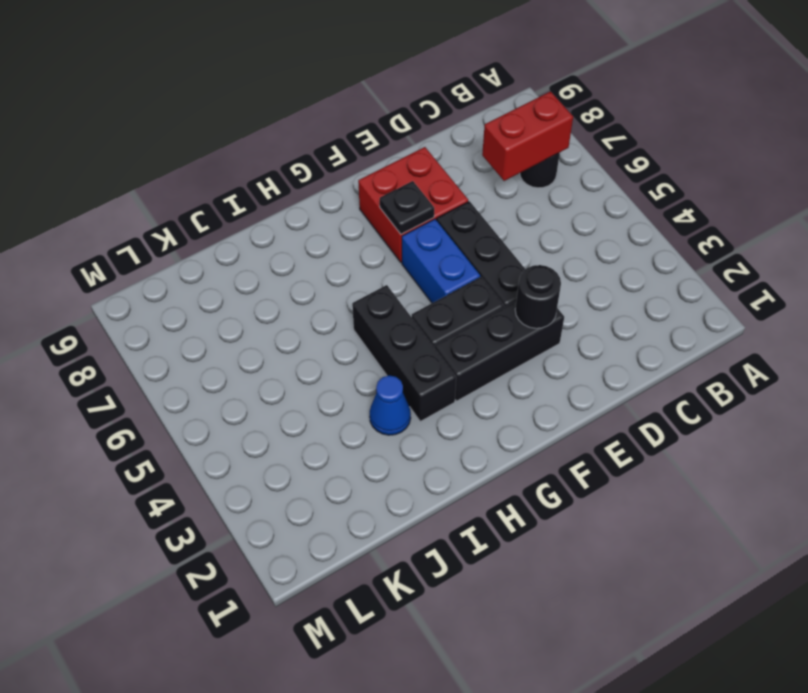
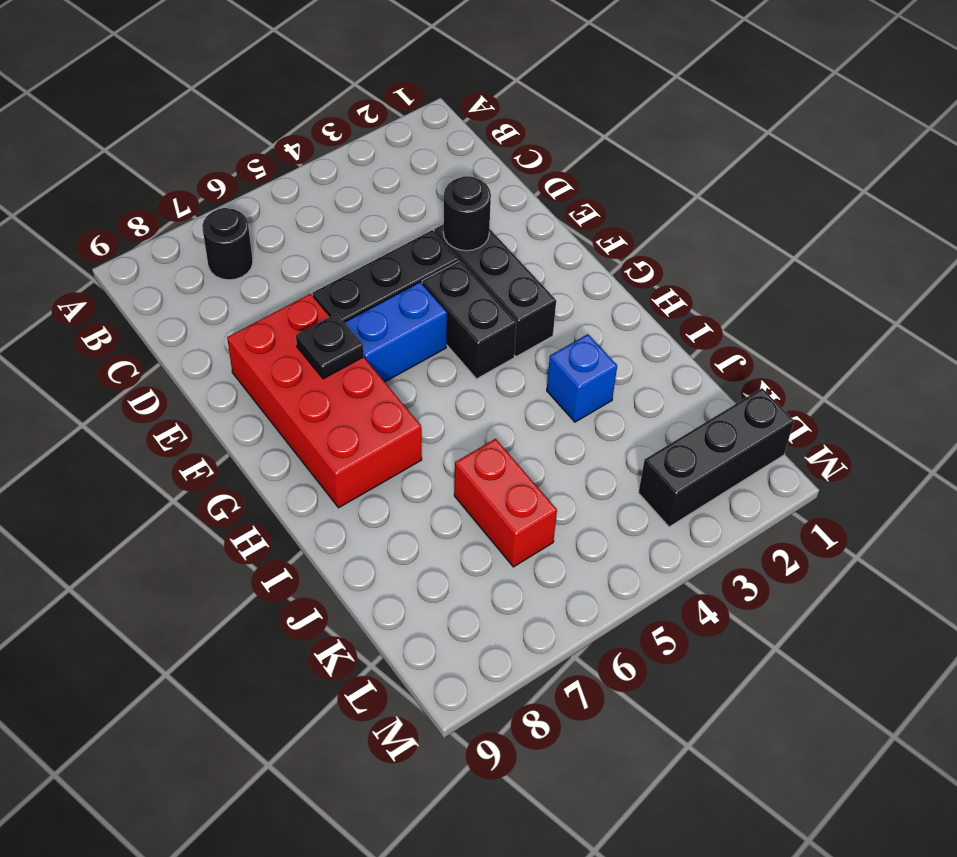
red 1x2 brick [482,92,573,181] -> red 1x2 brick moved to [454,439,557,567]
red 2x2 brick [358,147,468,263] -> red 2x4 brick [227,294,422,508]
black 1x3 brick [352,285,456,421] -> black 1x3 brick moved to [639,388,794,527]
blue 1x1 cone [370,375,411,435] -> blue 1x1 brick [547,334,617,422]

